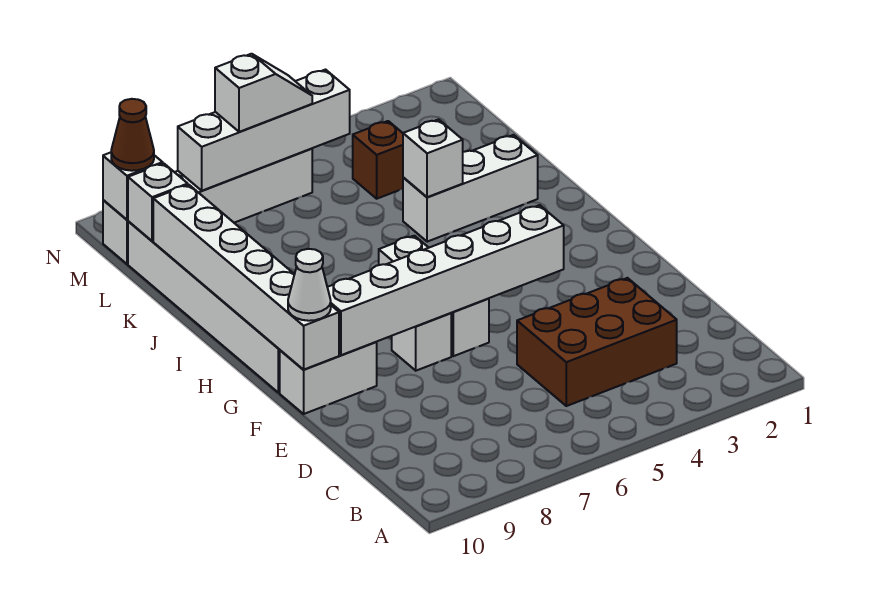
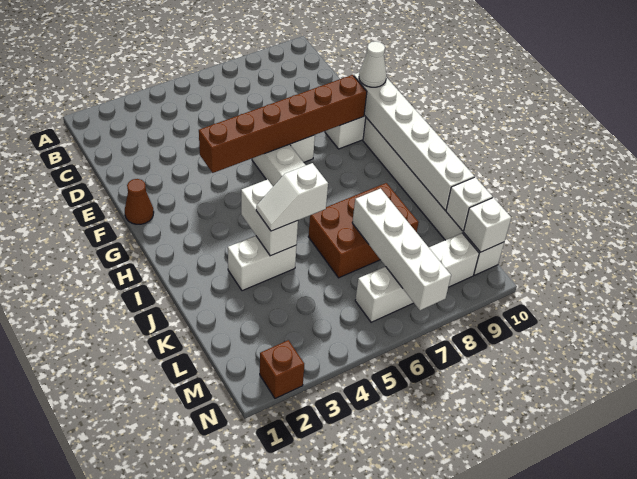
brown 2x3 brick [517,278,677,406] -> brown 2x3 brick moved to [308,183,419,278]
white 1x6 brick [327,205,564,355] -> brown 1x6 brick [199,75,367,173]
white 1x3 brick [403,135,538,242] -> white 1x2 brick [228,236,296,291]
white 1x1 brick [403,119,463,197] -> white 1x2 brick [241,179,298,256]
brown 1x1 brick [353,121,403,199] -> brown 1x1 brick moved to [260,340,304,398]
white 1x4 brick [178,70,350,191] -> white 1x4 brick turned to [352,189,451,310]
white 1x2 slope [215,54,312,132] -> white 1x2 slope moved to [256,163,328,231]
brown 1x1 cone [111,99,154,171] -> brown 1x1 cone moved to [125,179,154,224]

